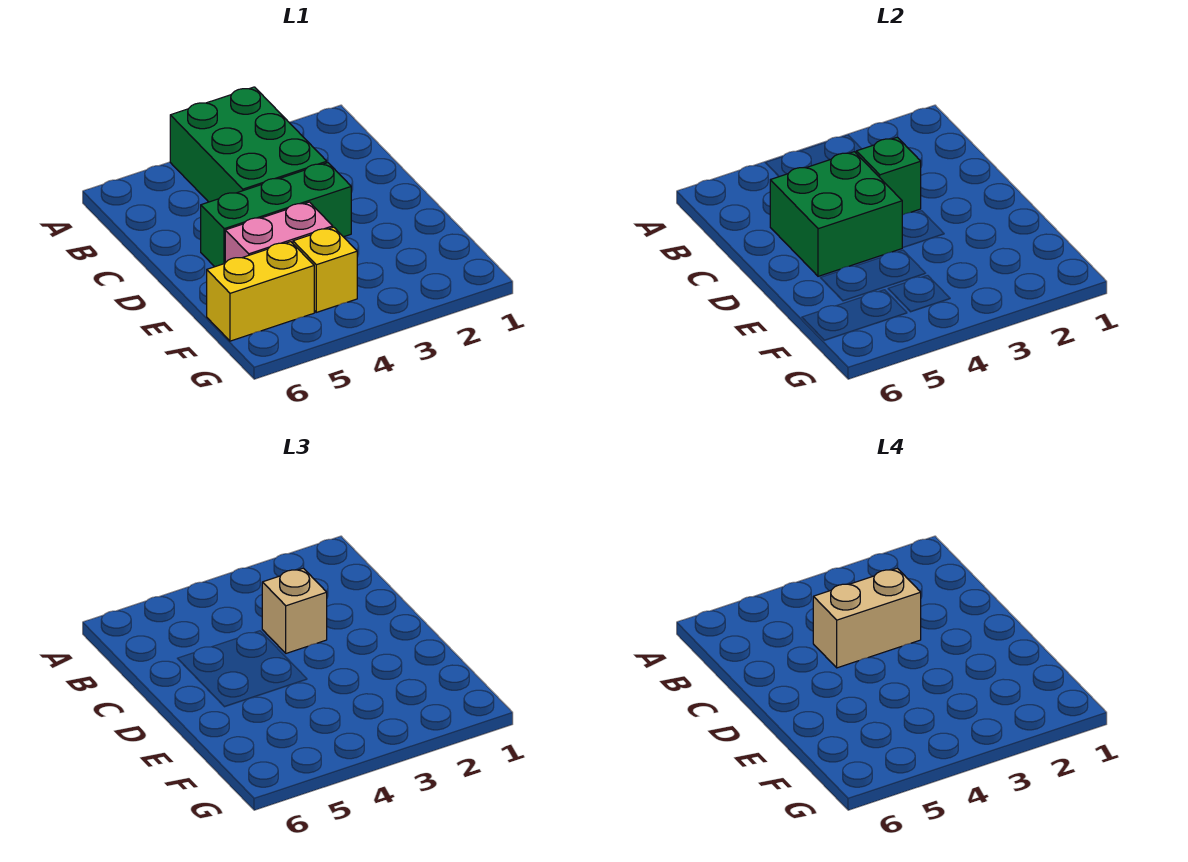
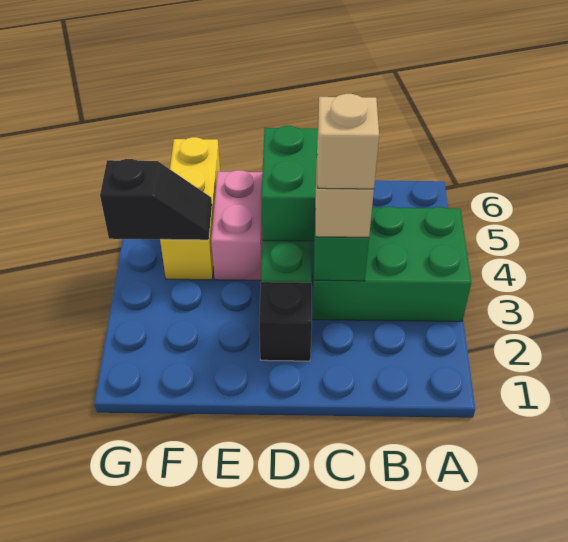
tan 1x2 brick [813,568,921,668] -> tan 1x1 brick [317,94,379,189]
none -> black 1x1 brick [259,282,312,361]
none -> black 1x2 slope [100,159,212,240]

